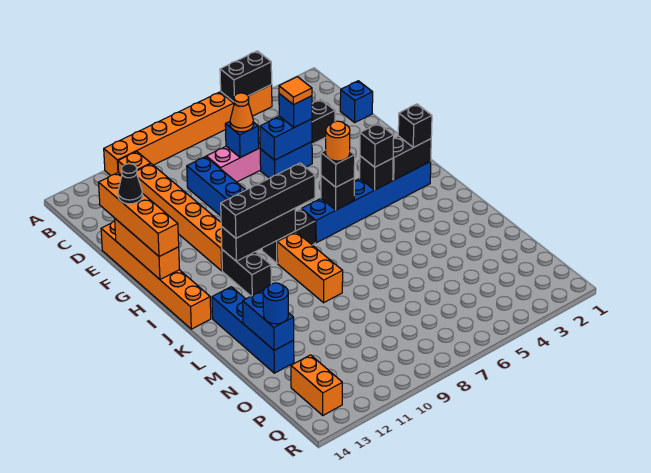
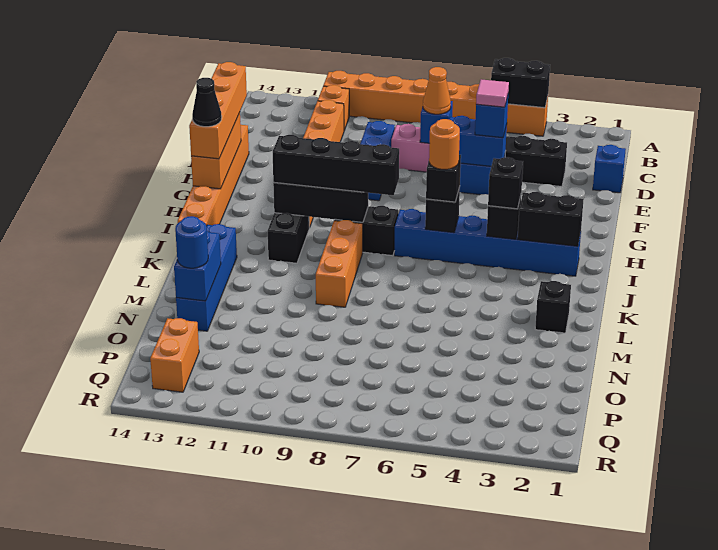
orange 1x1 tile [279,77,312,105] -> pink 1x1 tile [476,79,509,107]
black 1x1 cone [118,164,143,204] -> black 1x1 cone moved to [192,78,222,127]
black 1x1 brick [398,104,432,147] -> black 1x1 brick moved to [535,281,571,333]

